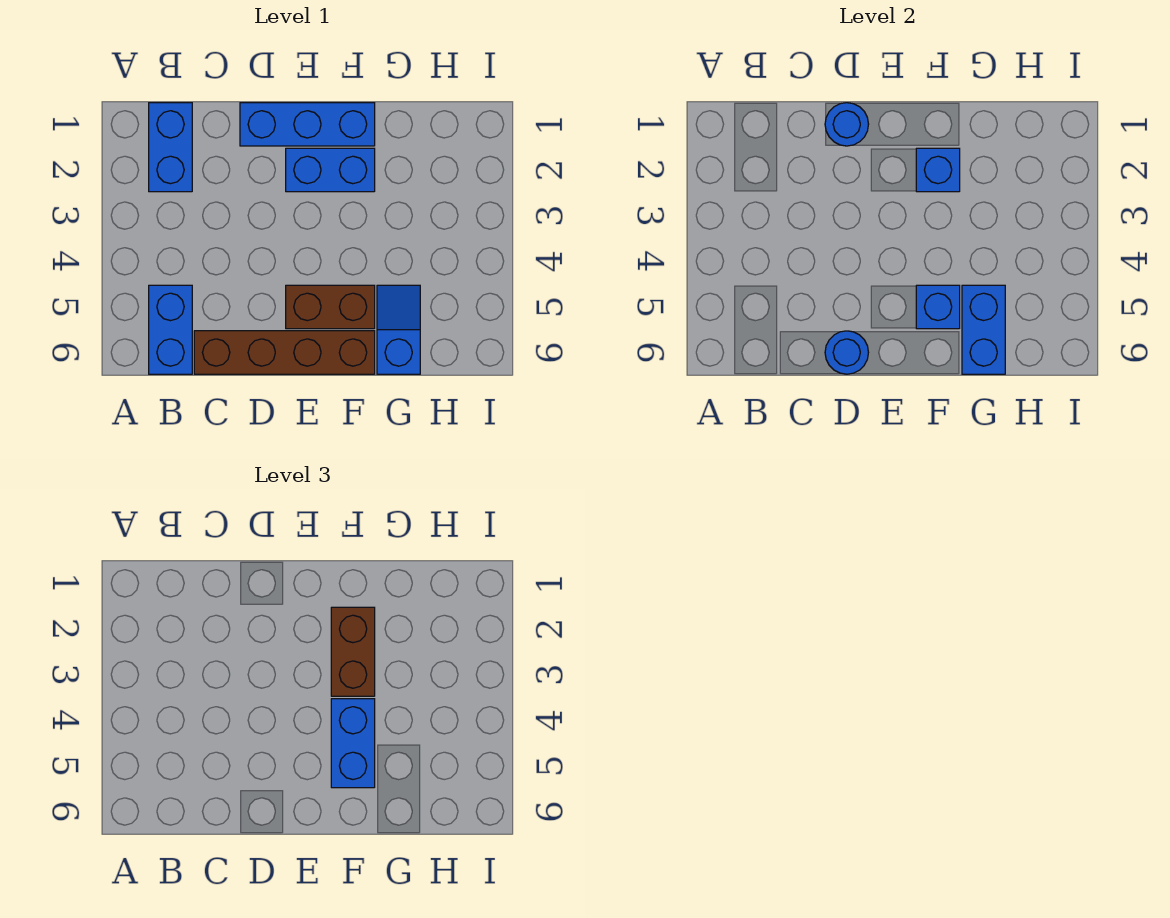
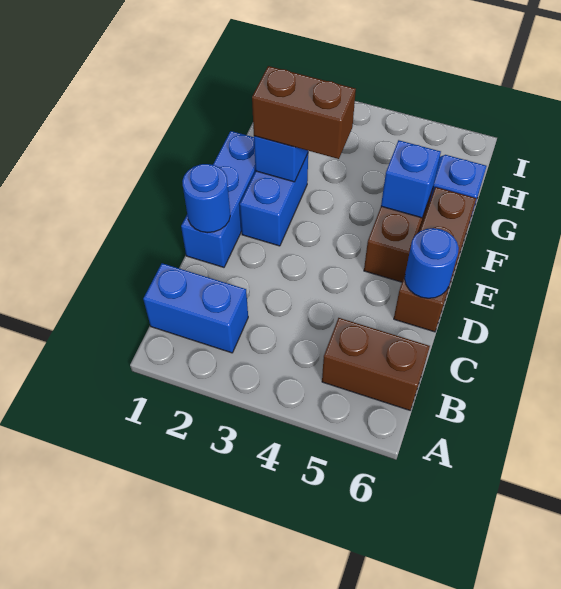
blue 1x2 brick [149,285,192,374] -> brown 1x2 brick [322,318,430,410]
brown 1x4 brick [194,331,375,374] -> brown 1x3 brick [394,187,476,332]
blue 1x2 brick [331,699,375,788] -> none
blue 1x2 brick [962,285,1005,374] -> none

